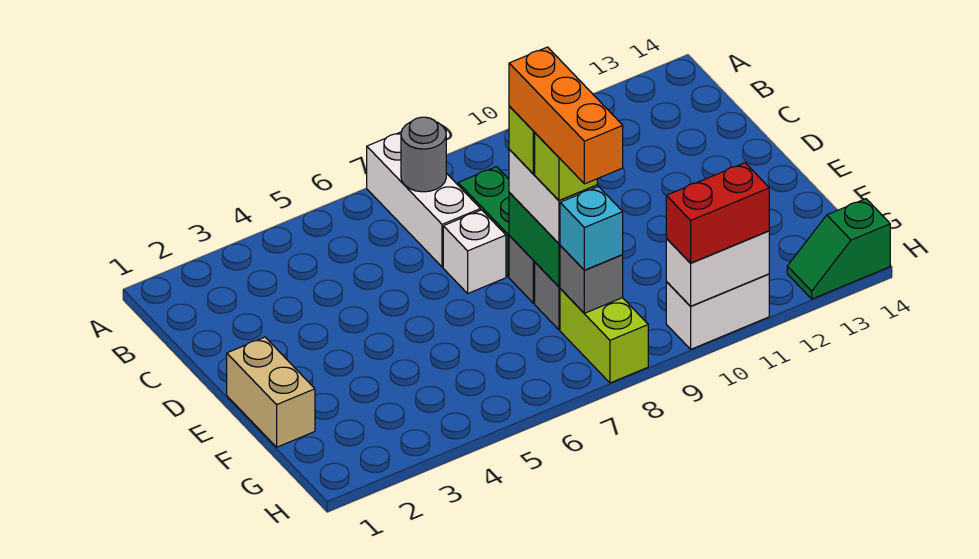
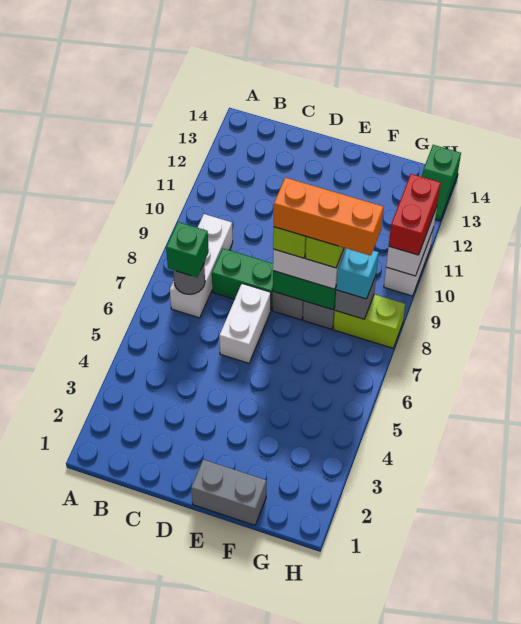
white 1x3 brick [367,132,480,267] -> white 1x3 brick turned to [170,214,233,318]
none -> green 1x1 brick [166,222,209,277]
white 1x1 brick [443,210,506,293] -> white 1x2 brick [219,284,271,363]
tan 1x2 brick [227,337,315,447] -> grey 1x2 brick [191,460,266,525]

